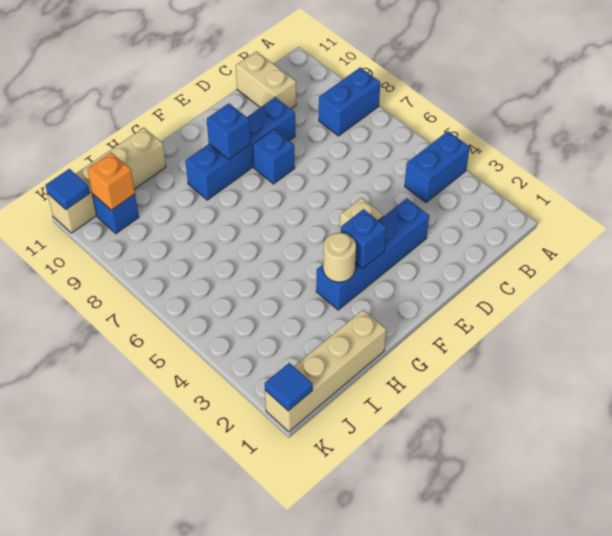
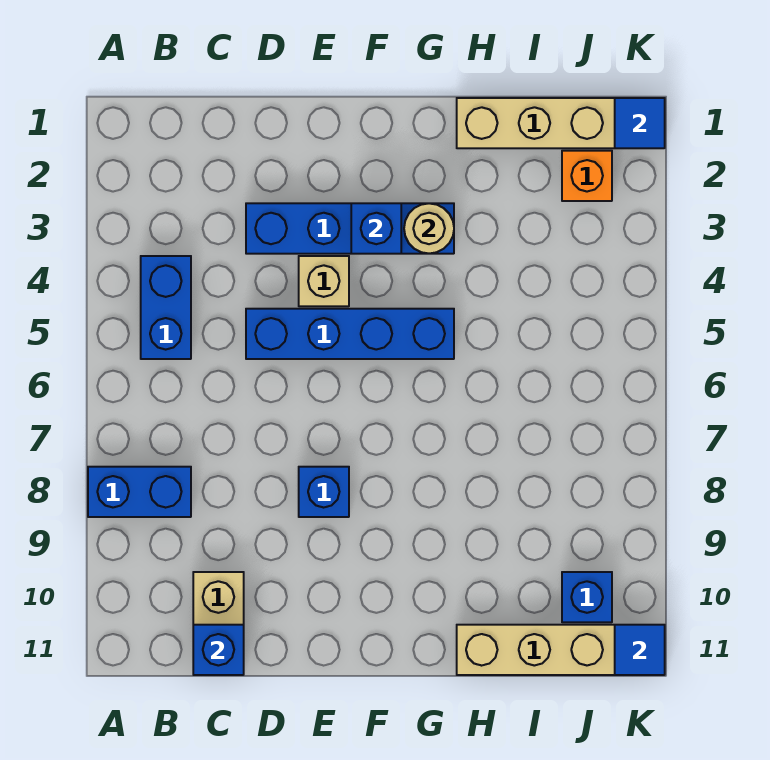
blue 1x2 brick [405,131,470,203] -> blue 1x2 brick turned to [141,256,191,359]
blue 1x4 brick [185,97,295,200] -> blue 1x4 brick moved to [246,309,454,359]
blue 1x1 brick [207,103,250,159] -> blue 1x1 brick moved to [193,625,244,675]
orange 1x1 brick [87,152,135,210] -> orange 1x1 brick moved to [562,151,612,201]

